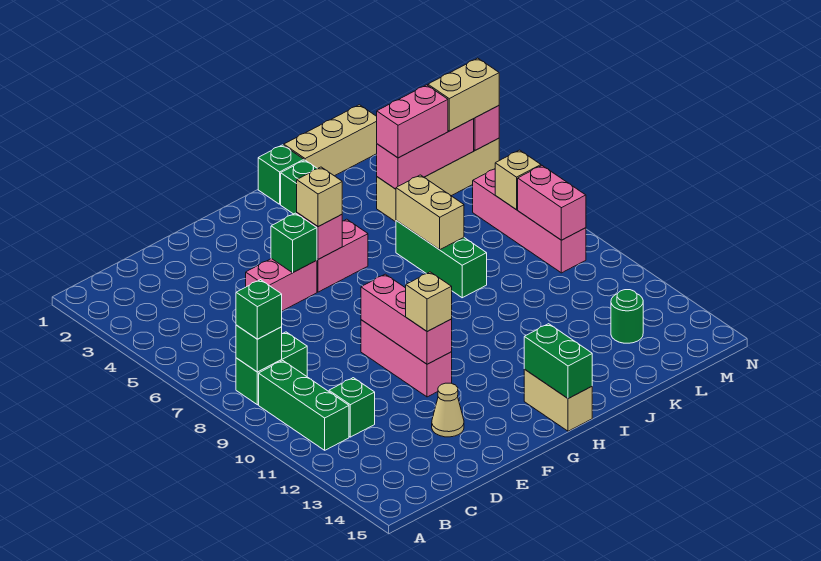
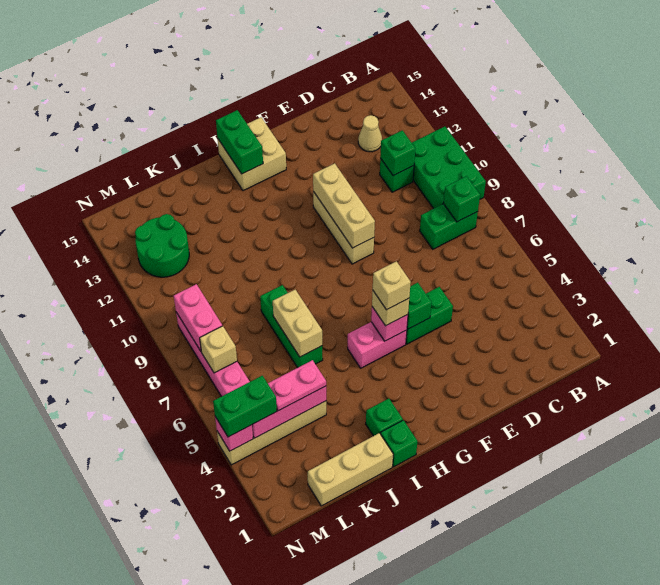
green 1x1 brick [236,280,282,339] -> green 1x1 brick moved to [380,130,415,176]
green 1x3 brick [259,361,349,450] -> green 2x3 brick [412,127,486,209]
pink 1x2 brick [246,259,317,311] -> green 1x2 brick [406,287,453,344]
tan 1x1 cone [432,383,464,437] -> tan 1x1 cone moved to [358,115,382,152]
pink 1x3 brick [361,320,452,397] -> tan 1x3 brick [313,192,374,264]
pink 1x3 brick [361,274,452,364] -> tan 1x3 brick [313,163,375,248]
tan 1x1 brick [406,272,452,332] -> tan 1x1 brick moved to [373,261,411,310]
tan 1x2 brick [524,369,592,431] -> tan 2x2 brick [218,117,286,191]
pink 1x2 brick [377,85,448,158] -> pink 1x2 plate [268,360,326,411]
green 1x1 round brick [611,290,643,343] -> green 2x2 round brick [135,214,189,277]
tan 1x2 brick [428,58,499,131] -> green 1x2 brick [213,376,277,437]

